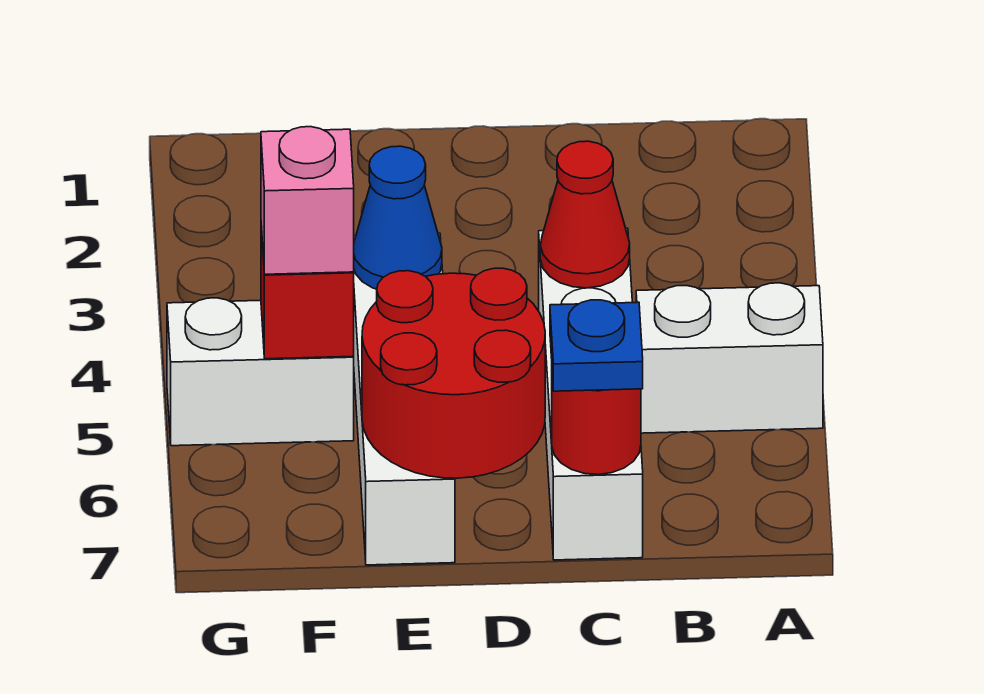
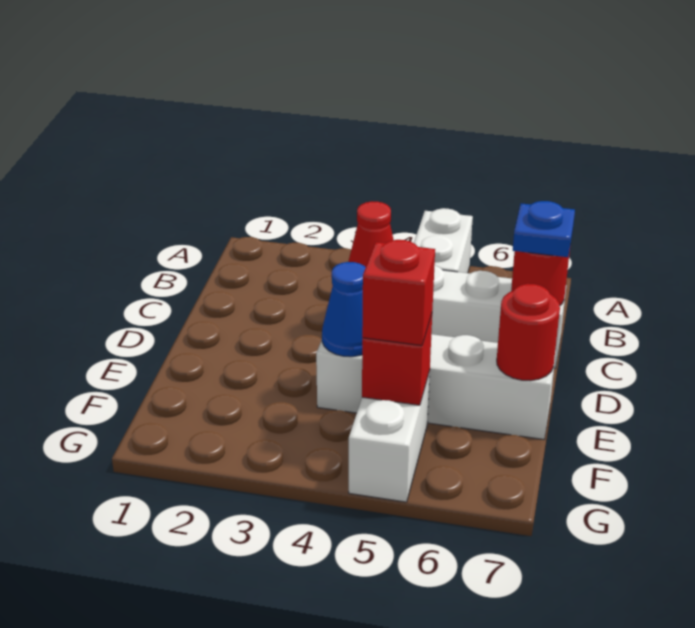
red 2x2 round brick [362,268,545,478] -> red 1x1 round brick [497,284,560,381]
pink 1x1 brick [261,127,354,274] -> red 1x1 brick [362,240,435,346]

